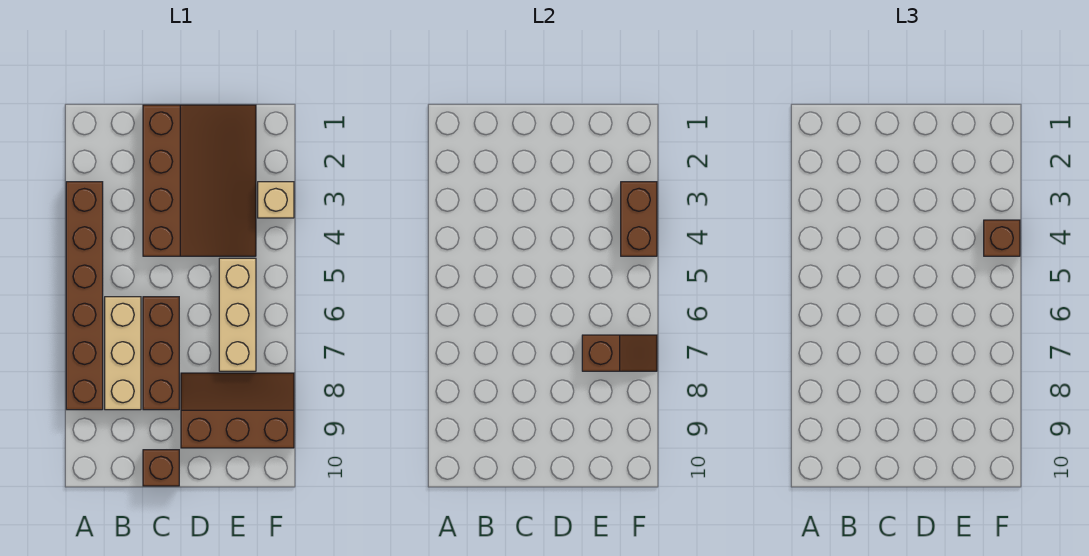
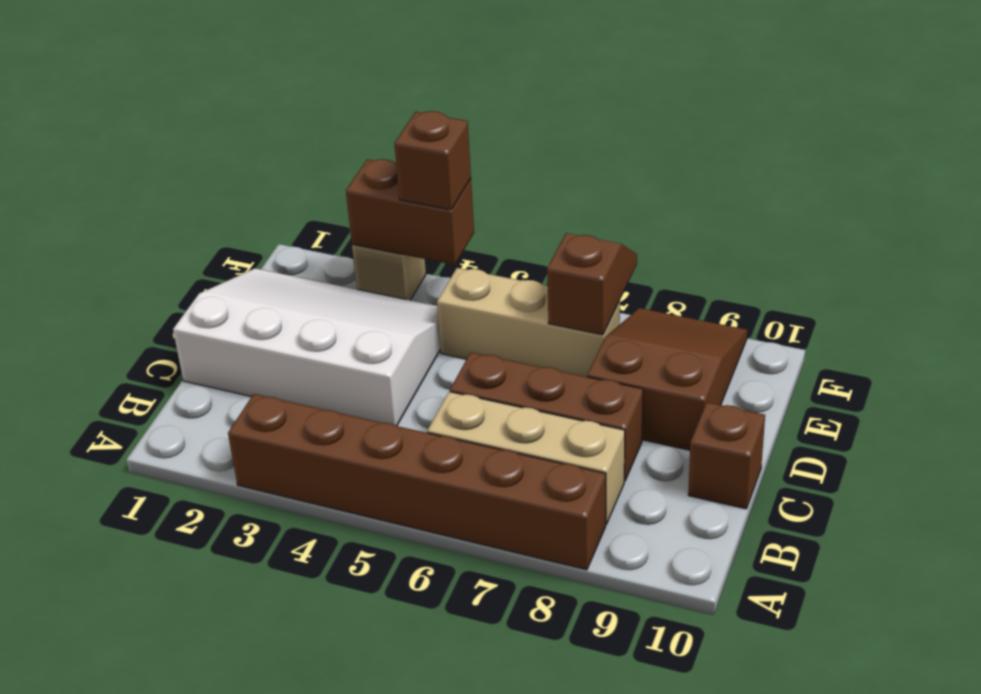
brown 3x4 slope [143,105,256,256] -> white 3x4 slope [173,268,441,426]
brown 2x3 slope [181,373,294,448] -> brown 2x3 slope turned to [587,308,747,450]

